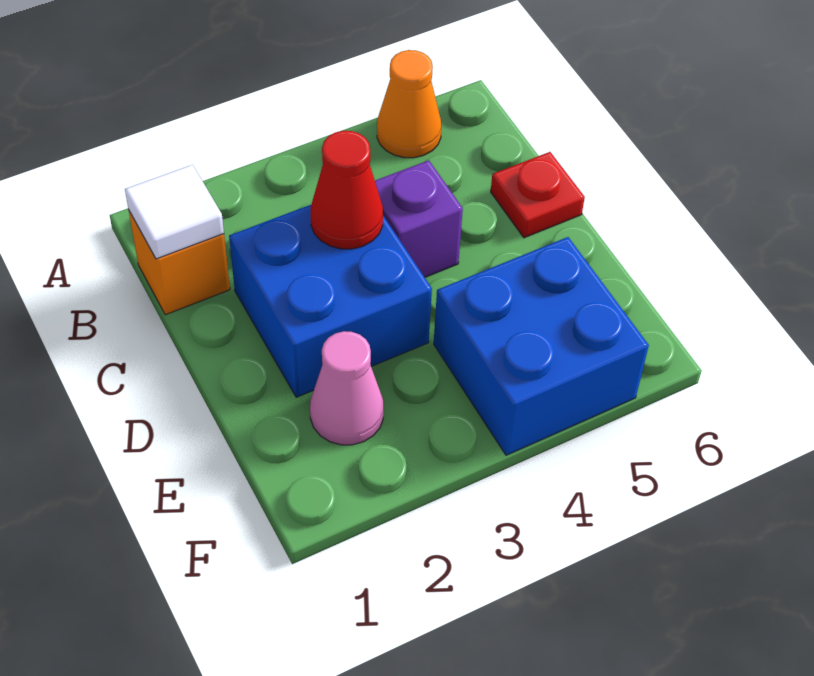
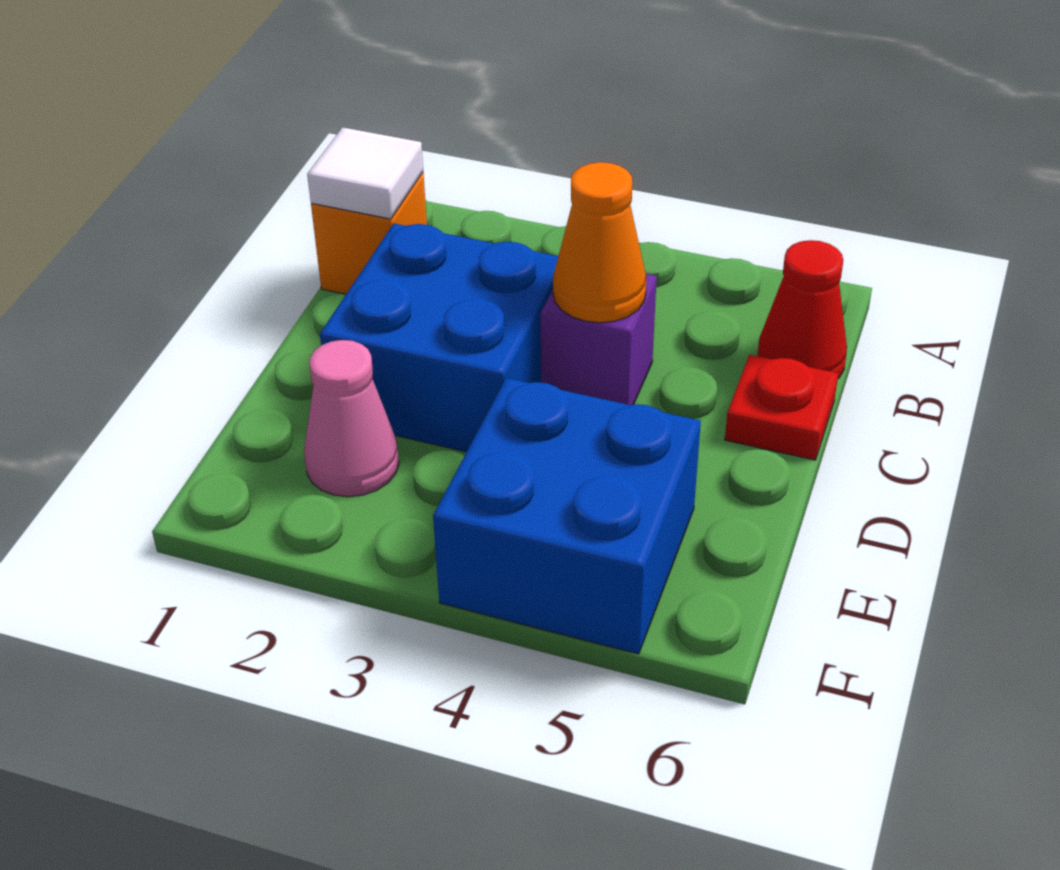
orange 1x1 cone [377,50,441,158] -> orange 1x1 cone moved to [553,162,646,323]
red 1x1 cone [311,131,383,249] -> red 1x1 cone moved to [757,240,847,378]

